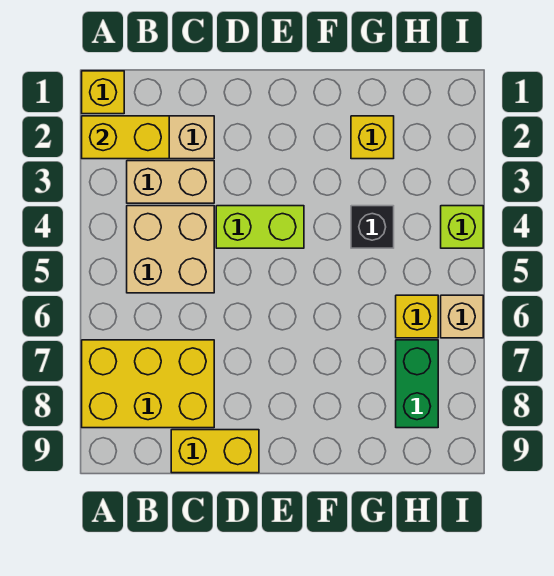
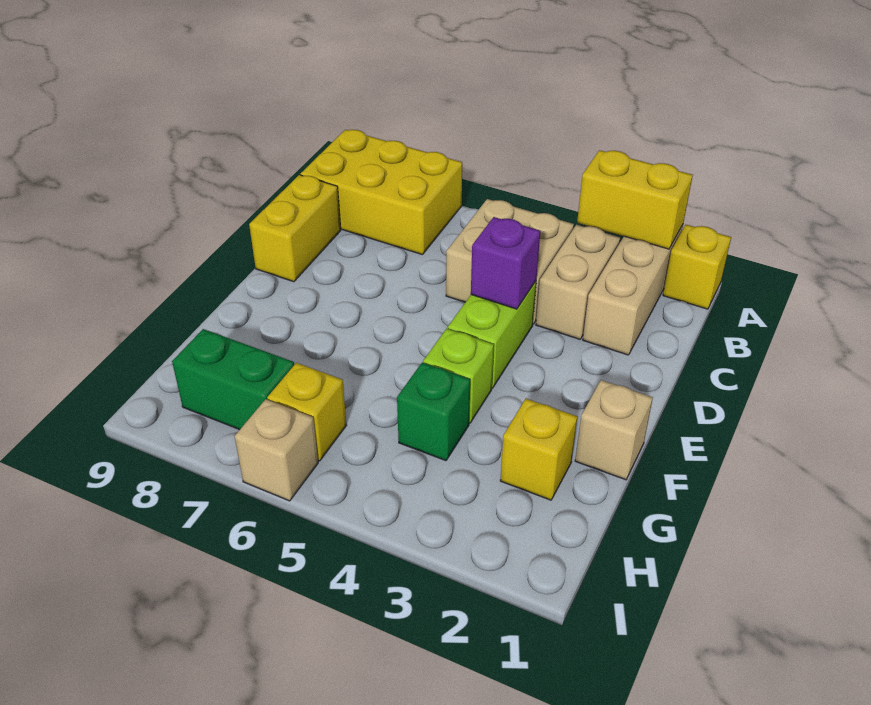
yellow 1x2 brick [82,116,169,159] -> yellow 1x2 brick turned to [577,150,693,249]
yellow 2x3 brick [82,340,214,428] -> yellow 2x3 brick turned to [300,130,462,255]
none -> purple 1x1 brick [471,217,540,309]
none -> tan 1x1 brick [575,380,653,480]
black 1x1 brick [351,206,394,248] -> green 1x1 brick [397,363,470,461]
lime 1x1 brick [441,206,483,248] -> lime 1x1 brick moved to [423,329,494,423]

